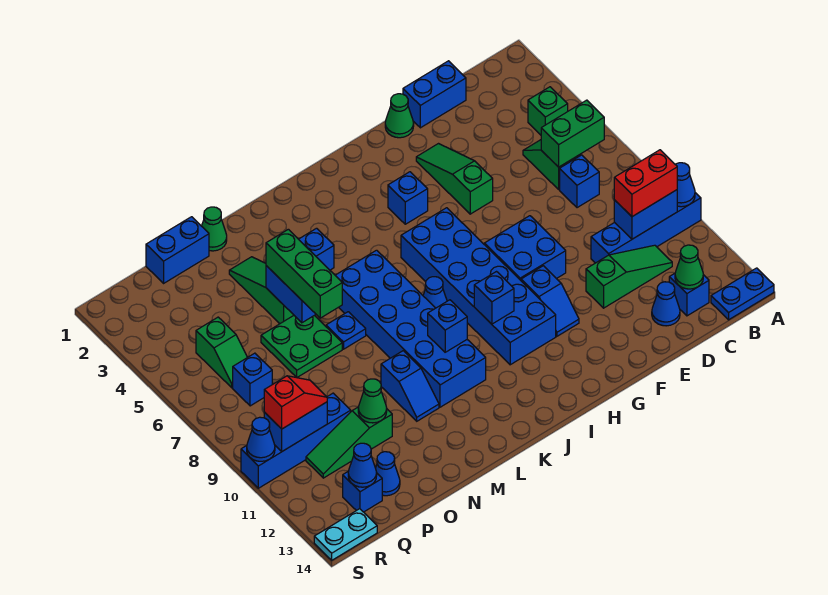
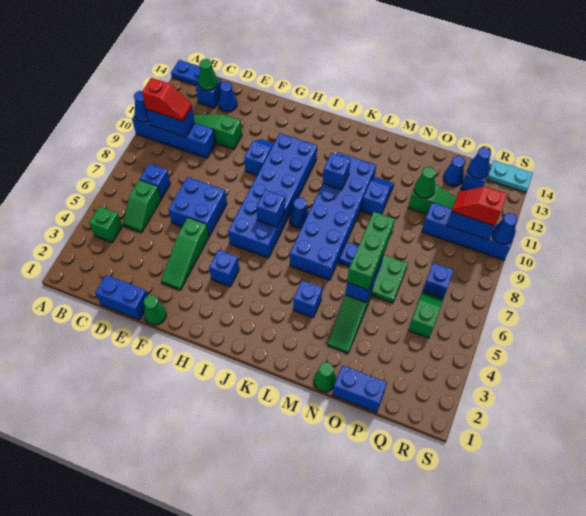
green 1x2 brick [541,100,604,167] -> none
red 1x2 brick [614,150,677,217] -> red 1x2 slope [142,78,192,121]
blue 2x2 brick [484,216,566,280] -> blue 2x2 brick moved to [168,177,227,236]
blue 1x1 brick [474,272,514,324] -> blue 1x1 brick moved to [256,190,285,227]

